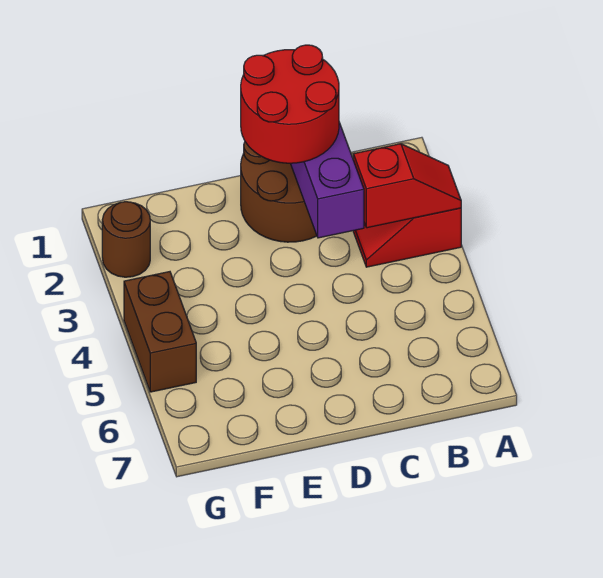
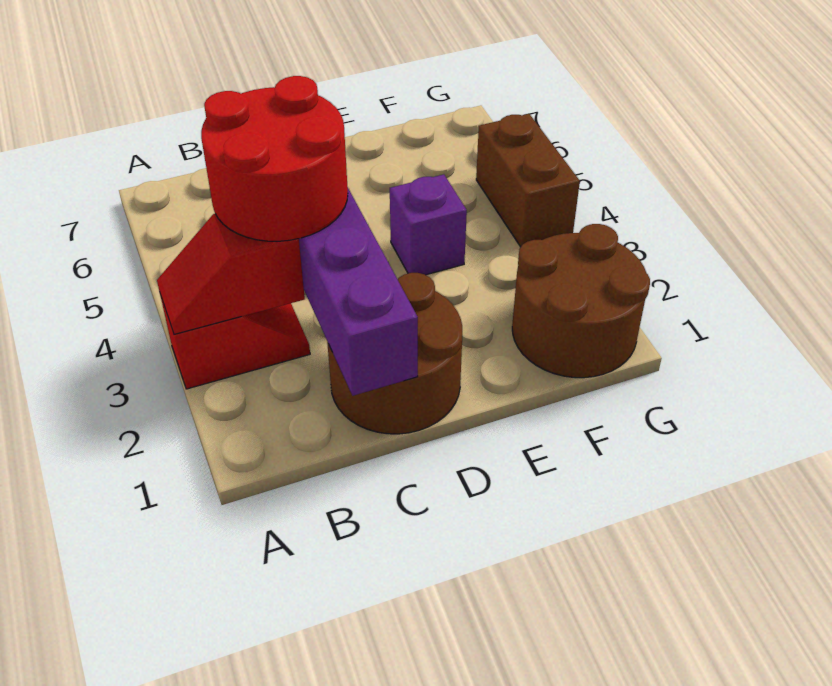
red 2x2 round brick [241,45,339,163] -> red 2x2 round brick moved to [201,76,348,241]
none -> purple 1x1 brick [390,174,467,275]
brown 1x1 round brick [102,202,150,277] -> brown 2x2 round brick [512,224,650,378]

